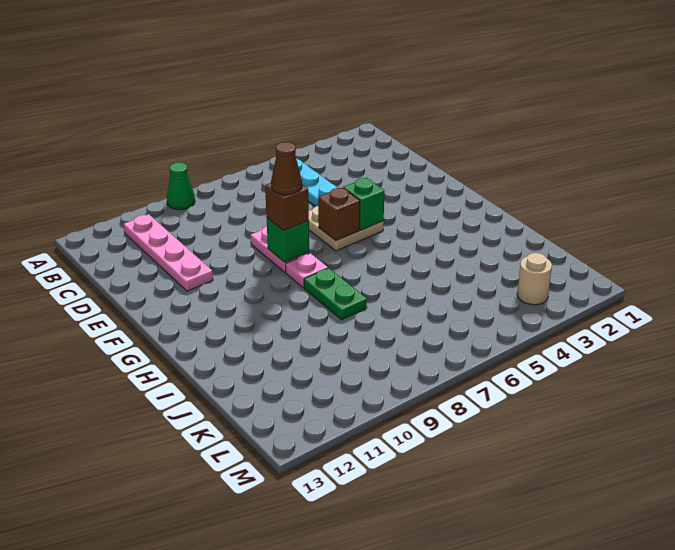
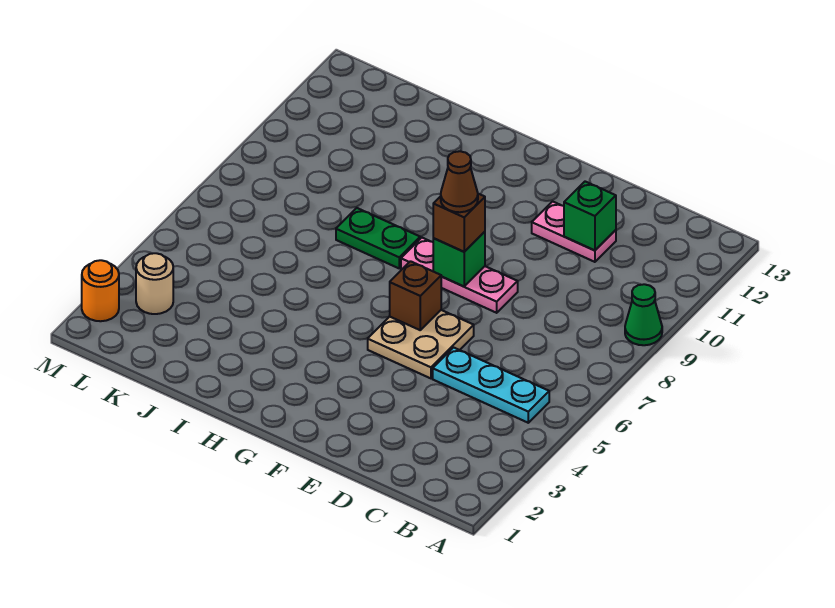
pink 1x4 plate [124,214,213,291] -> pink 1x2 plate [532,201,616,262]
green 1x1 brick [343,178,384,230] -> green 1x1 brick moved to [564,182,616,250]
none -> orange 1x1 round brick [82,260,119,321]

